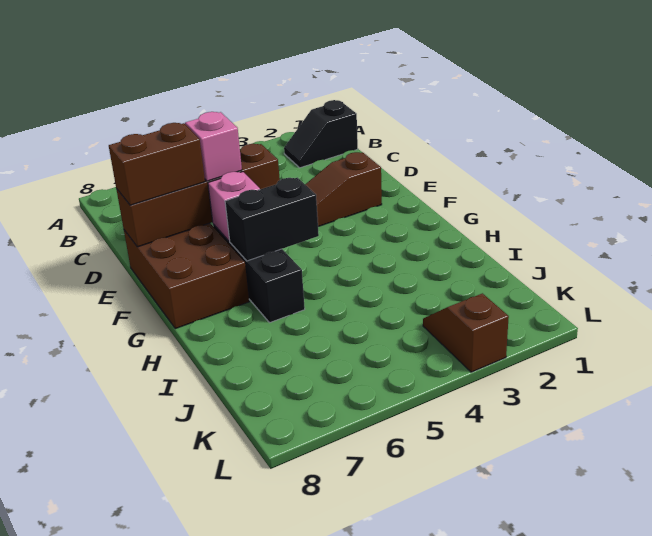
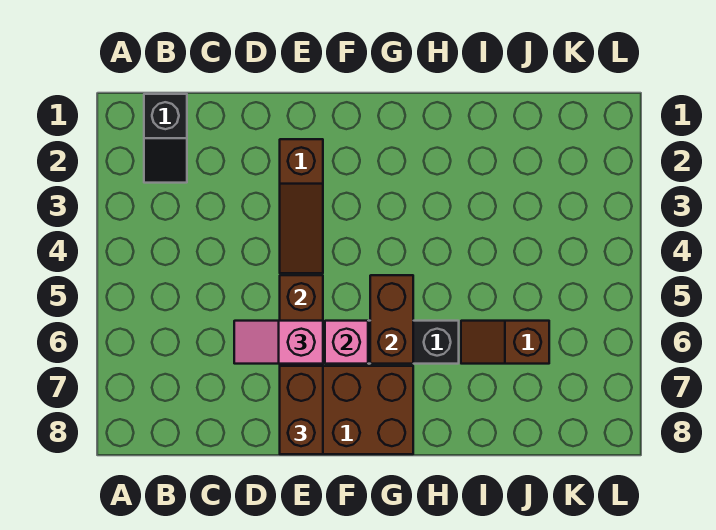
black 1x2 brick [225,178,319,261] -> brown 1x2 brick [370,275,413,364]
brown 1x2 slope [423,293,509,372] -> brown 1x2 slope moved to [461,321,549,364]

